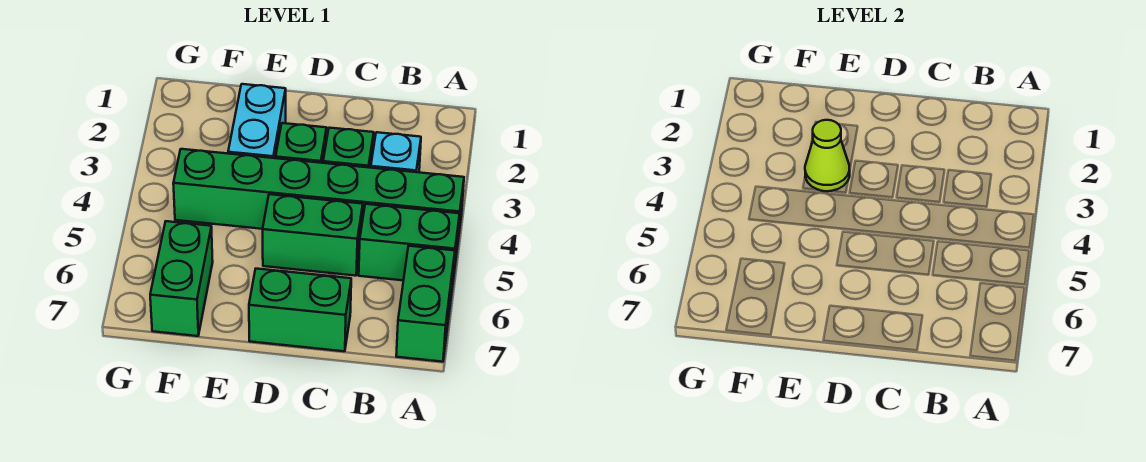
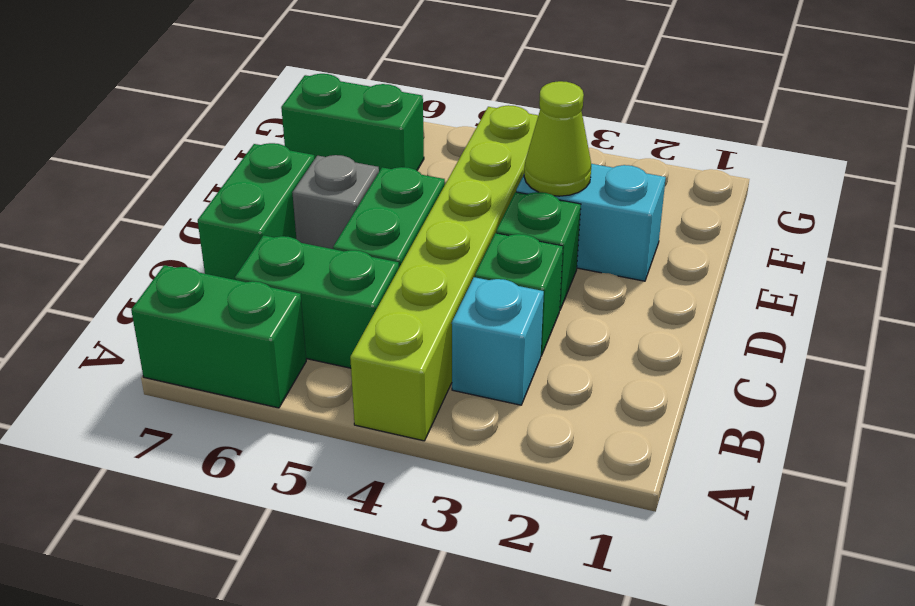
green 1x6 brick [173,149,464,247] -> lime 1x6 brick [350,105,538,441]
green 1x2 brick [359,204,460,281] -> green 1x2 brick turned to [235,235,399,368]
none -> grey 1x1 brick [292,155,379,249]

